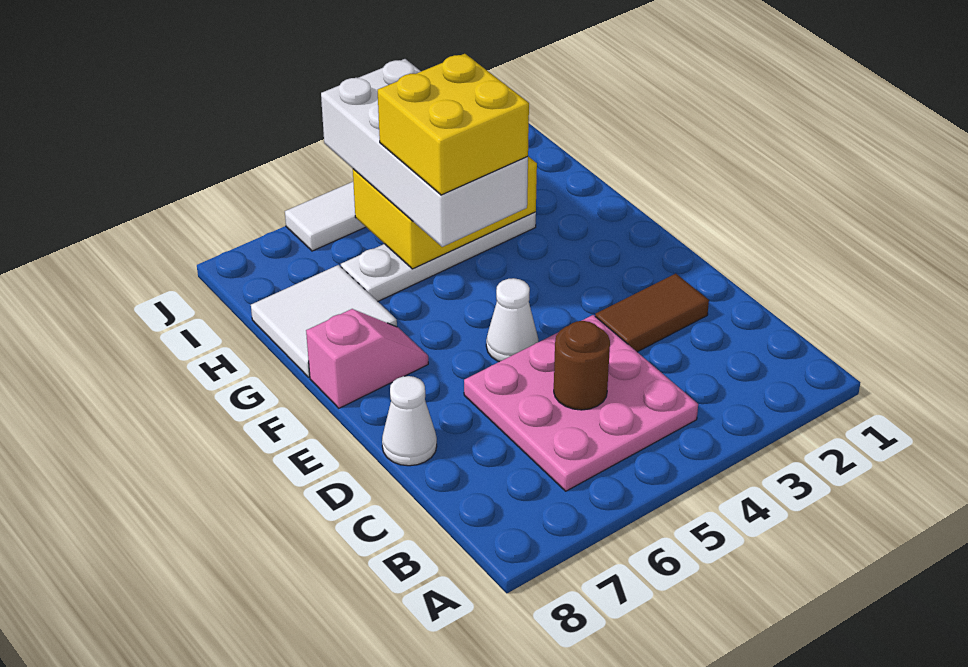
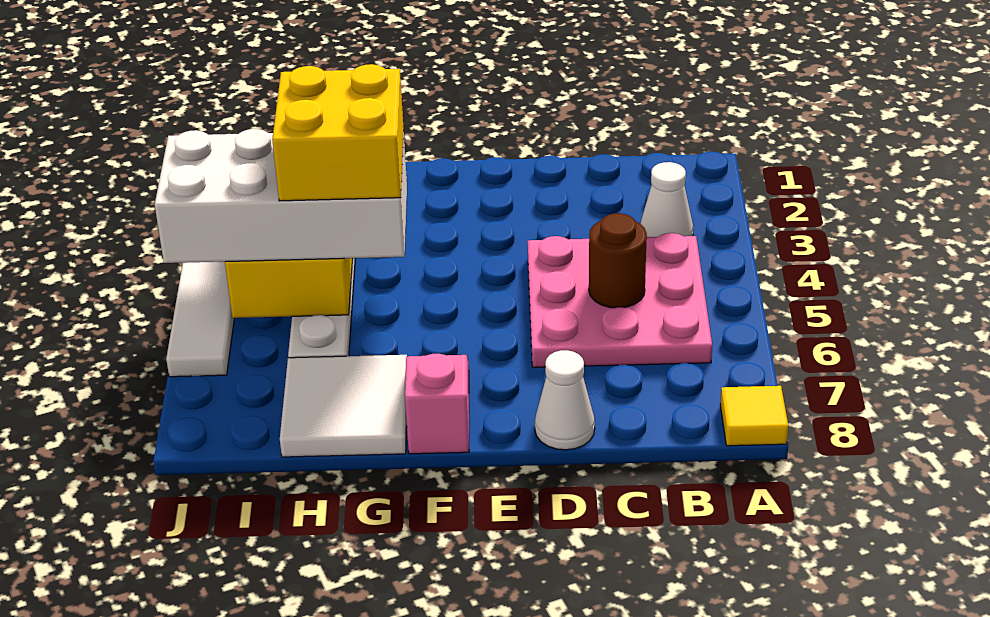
none -> yellow 1x1 tile [720,386,788,446]
brown 1x2 tile [595,274,709,352] -> none
white 1x1 cone [486,278,538,362] -> white 1x1 cone moved to [640,162,693,237]

